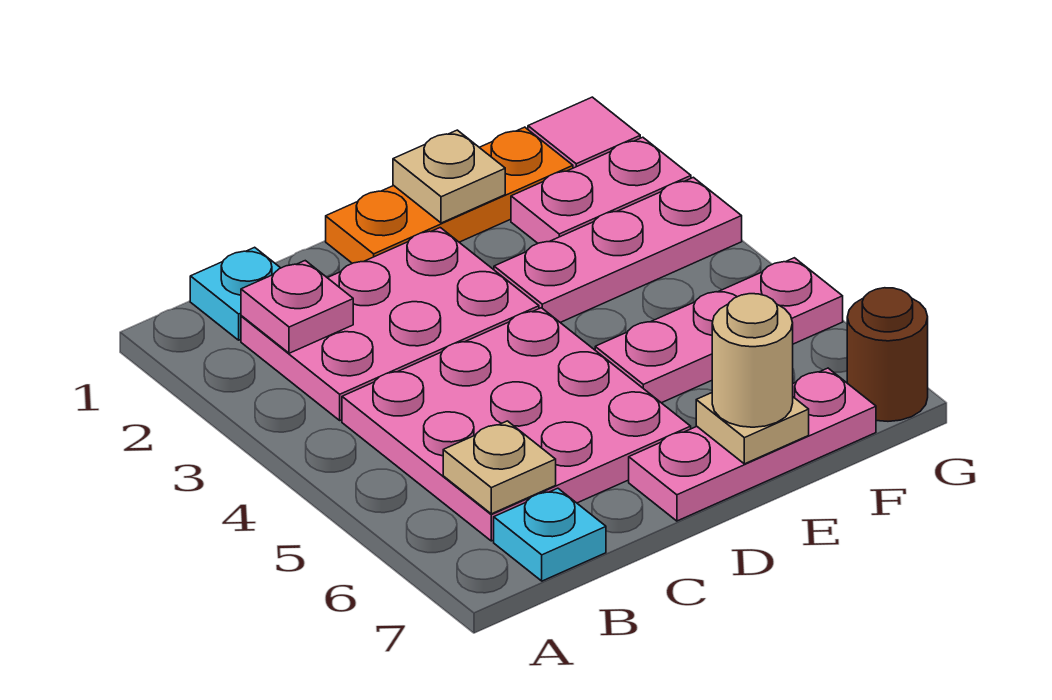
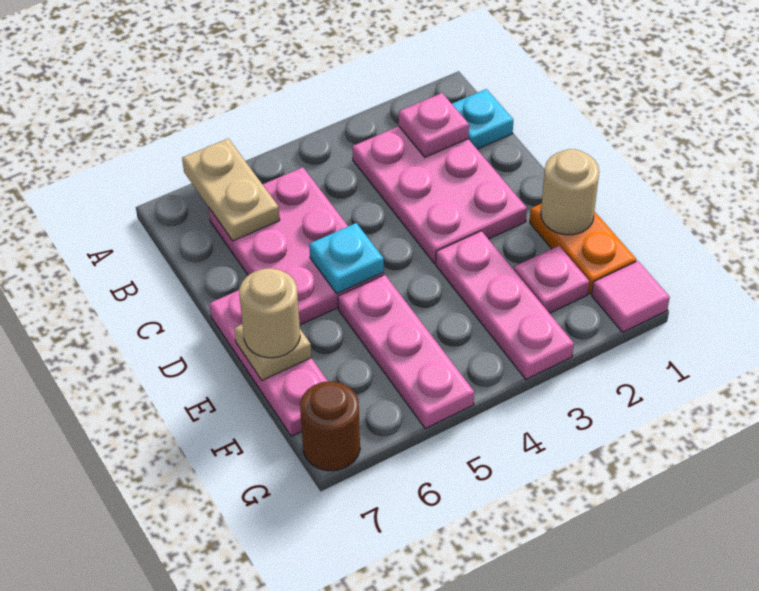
pink 3x3 plate [342,308,691,541] -> pink 2x3 plate [209,167,384,325]
tan 1x1 plate [443,421,556,514] -> tan 1x2 plate [182,139,280,241]
cyan 1x1 plate [494,488,606,581] -> cyan 1x1 plate moved to [309,223,384,294]
orange 1x3 plate [326,127,573,263] -> orange 1x2 plate [530,204,636,294]
tan 1x1 plate [393,130,505,223] -> tan 1x1 round brick [541,149,599,235]
pink 1x2 plate [511,137,691,243] -> pink 1x1 plate [514,246,589,313]

